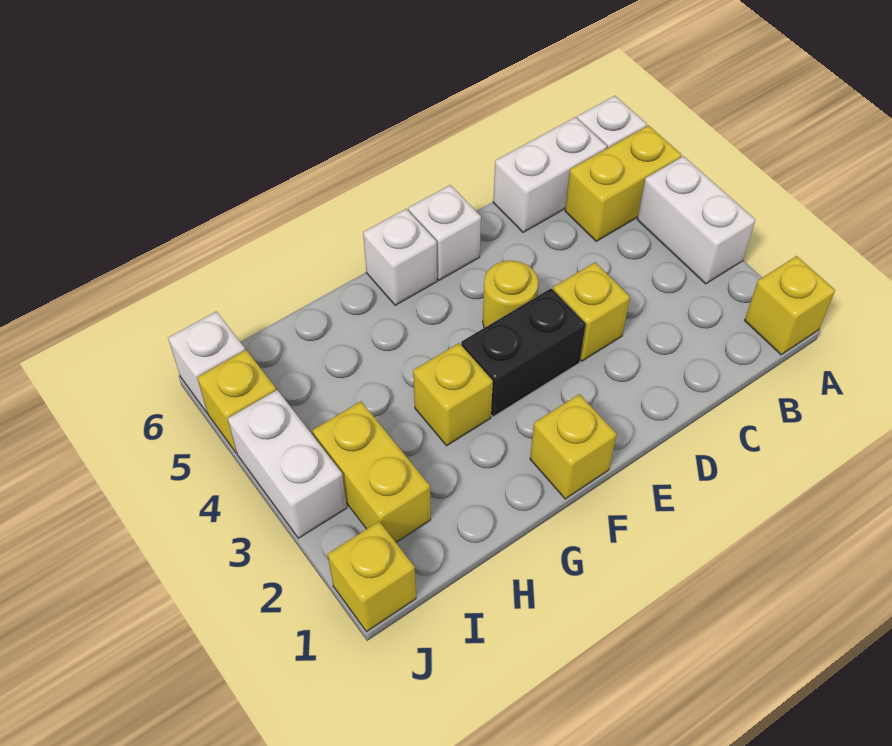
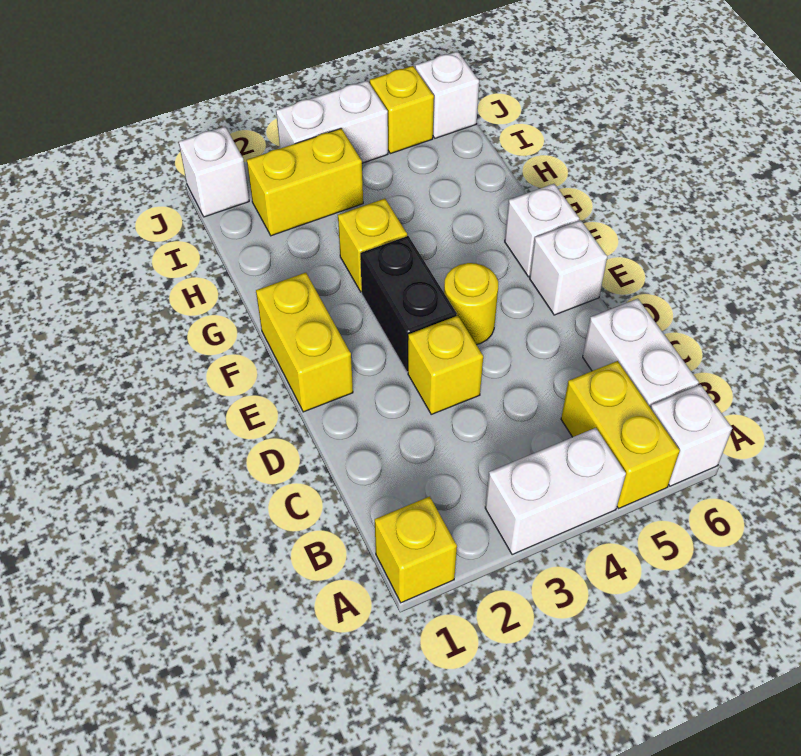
yellow 1x1 brick [530,394,617,499] -> yellow 1x2 brick [256,273,353,412]
yellow 1x1 brick [328,521,416,632] -> white 1x1 brick [179,127,249,217]

